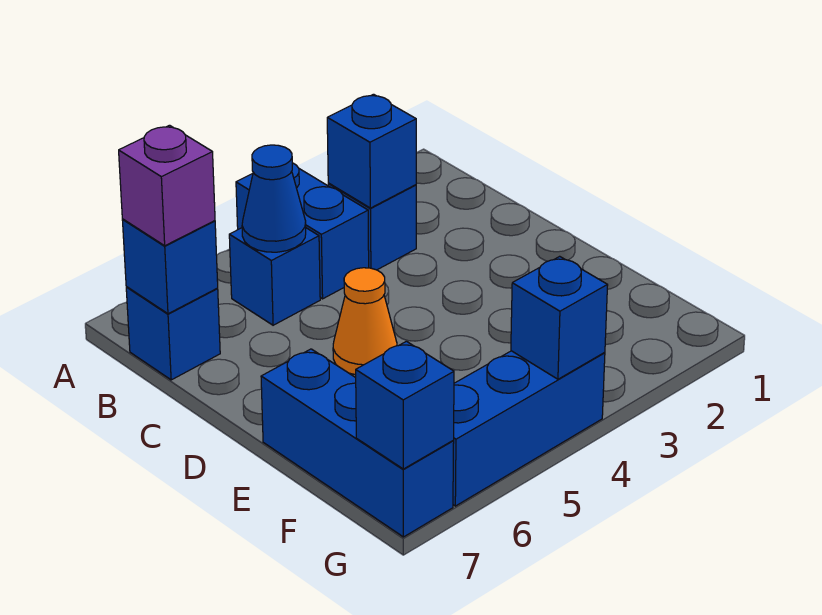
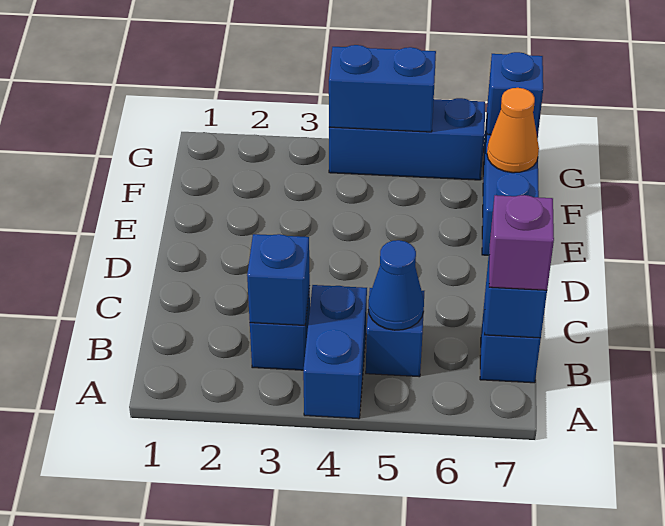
orange 1x1 cone [333,268,397,375] -> orange 1x1 cone moved to [487,88,539,173]
blue 1x1 brick [511,256,608,379] -> blue 1x2 brick [329,45,436,132]

